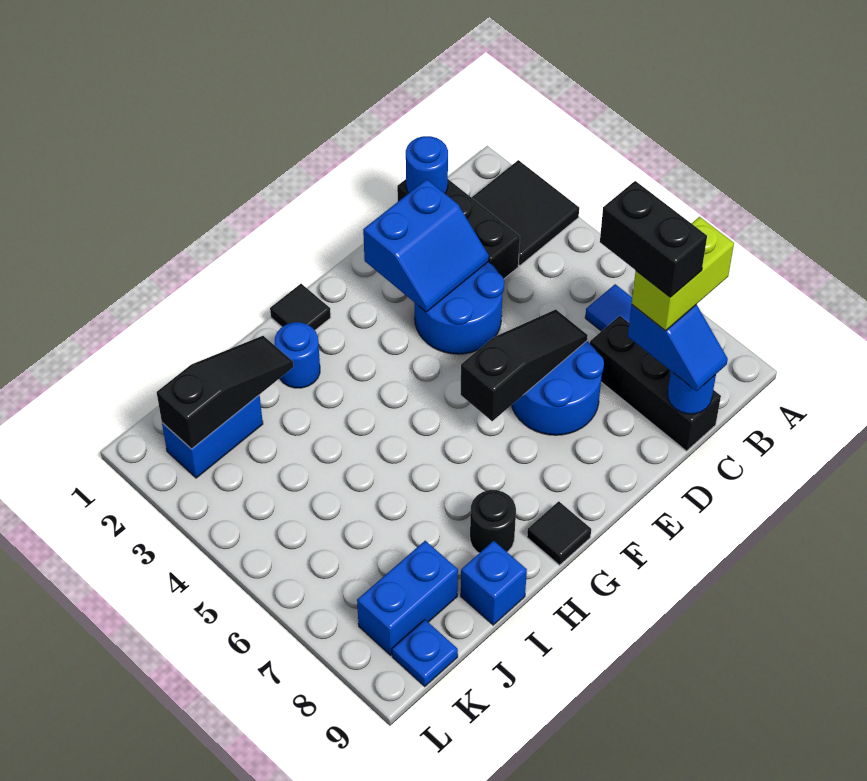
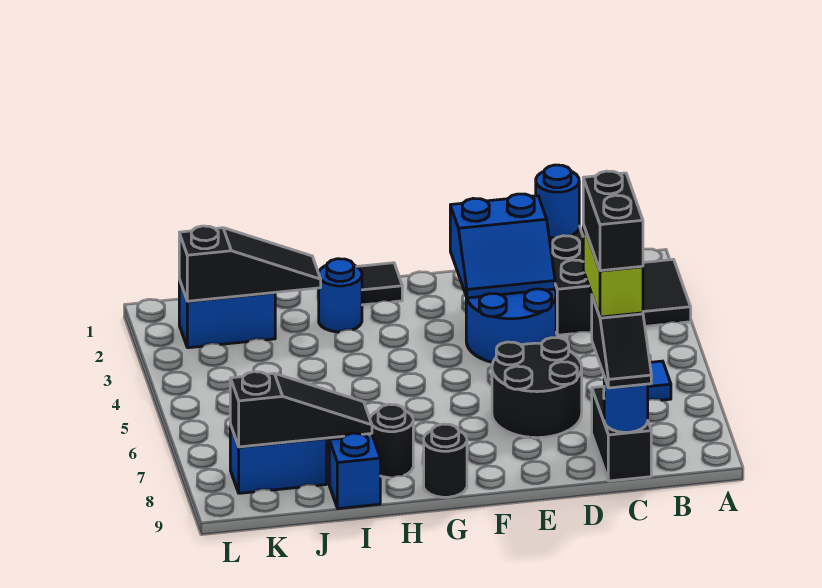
lime 1x2 brick [632,217,734,331] -> lime 1x2 brick turned to [583,225,643,317]
black 1x3 brick [590,316,721,451] -> black 1x2 brick [592,386,651,481]
blue 1x2 slope [628,305,728,391] -> black 1x2 slope [592,296,651,388]
blue 2x2 round brick [512,341,604,435] -> black 2x2 round brick [492,338,582,438]
black 1x3 slope [460,309,588,421] -> black 1x3 slope moved to [230,372,372,447]
black 1x1 tile [527,501,591,565] -> black 1x1 round brick [424,424,467,497]
blue 1x1 plate [392,620,458,686] -> none

